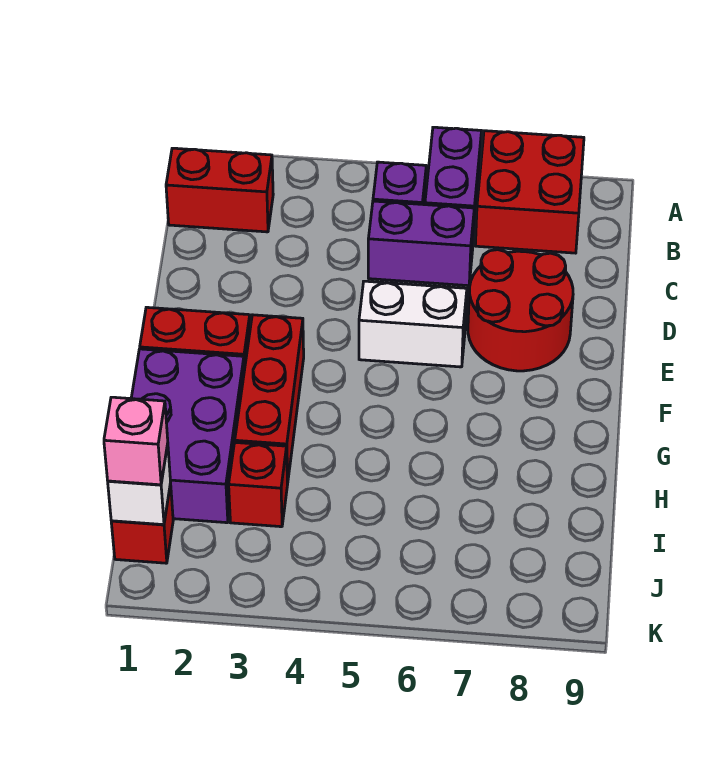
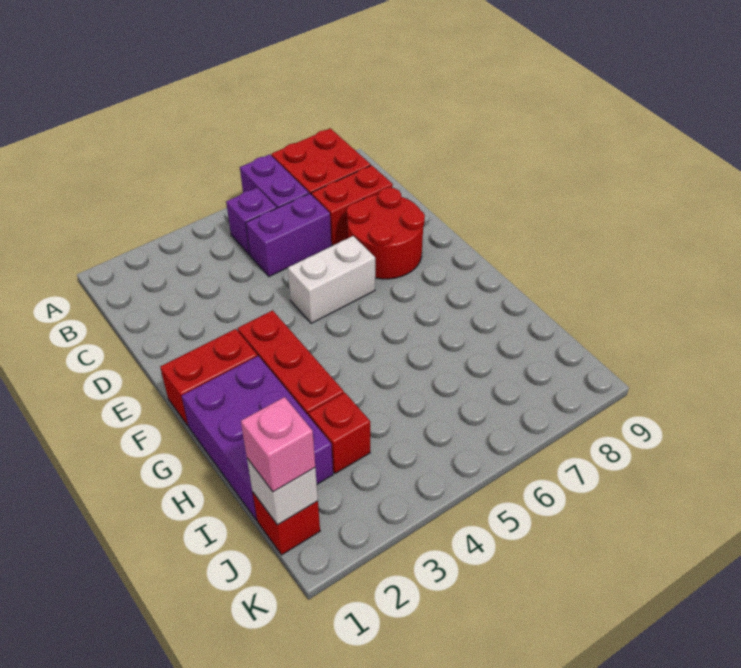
red 1x2 brick [166,148,273,232] -> red 1x2 brick moved to [311,165,393,245]

